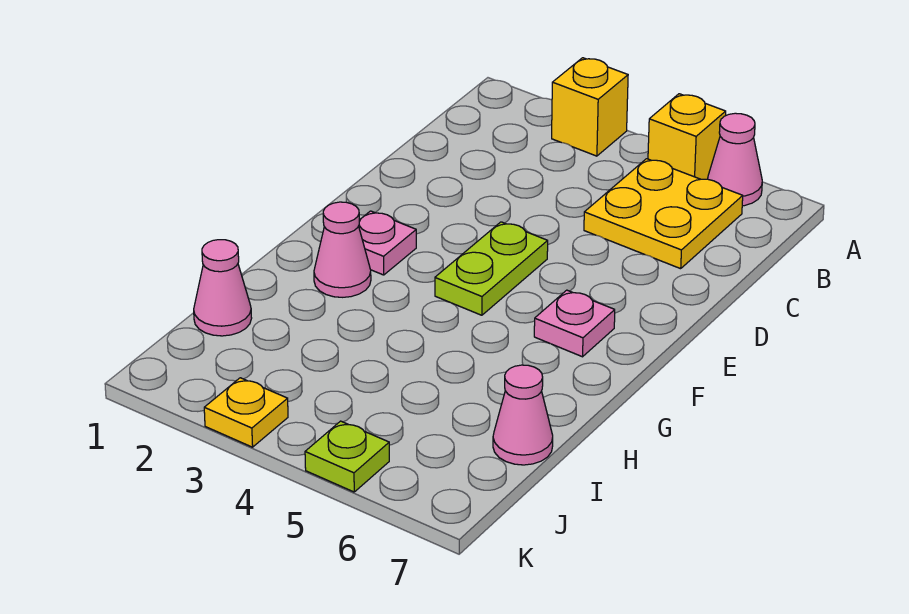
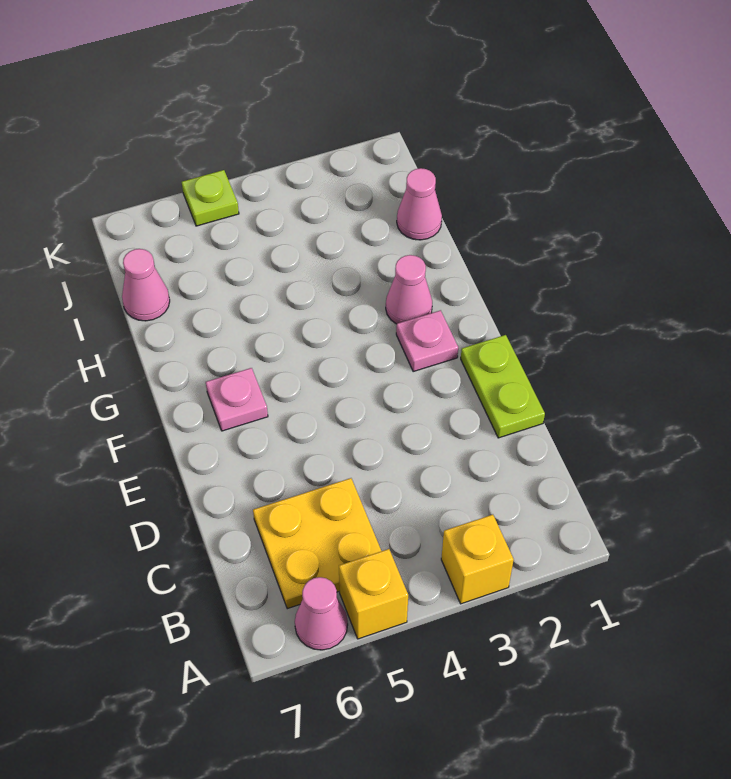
lime 1x2 plate [435,222,548,315] -> lime 1x2 plate moved to [461,335,545,438]
yellow 1x1 plate [204,378,288,447] -> none

